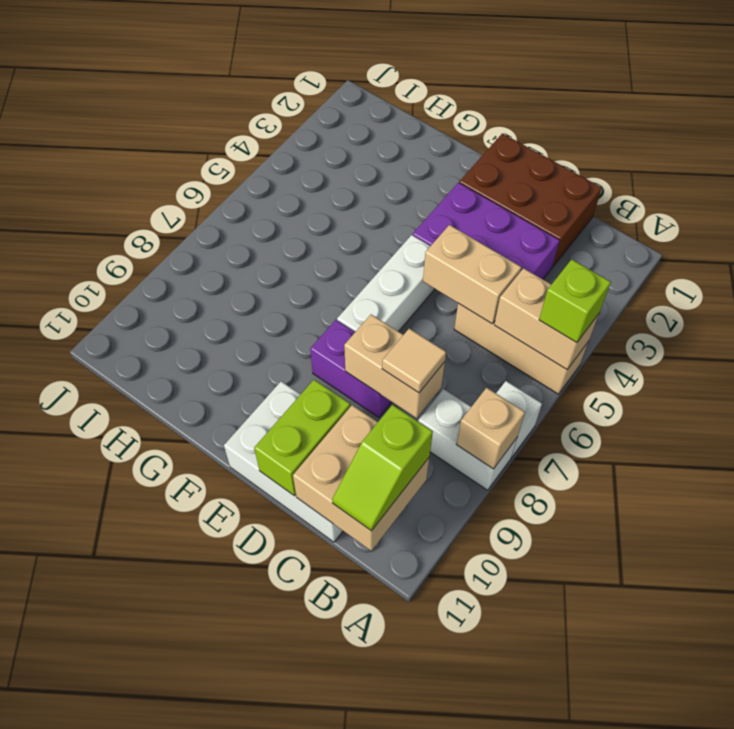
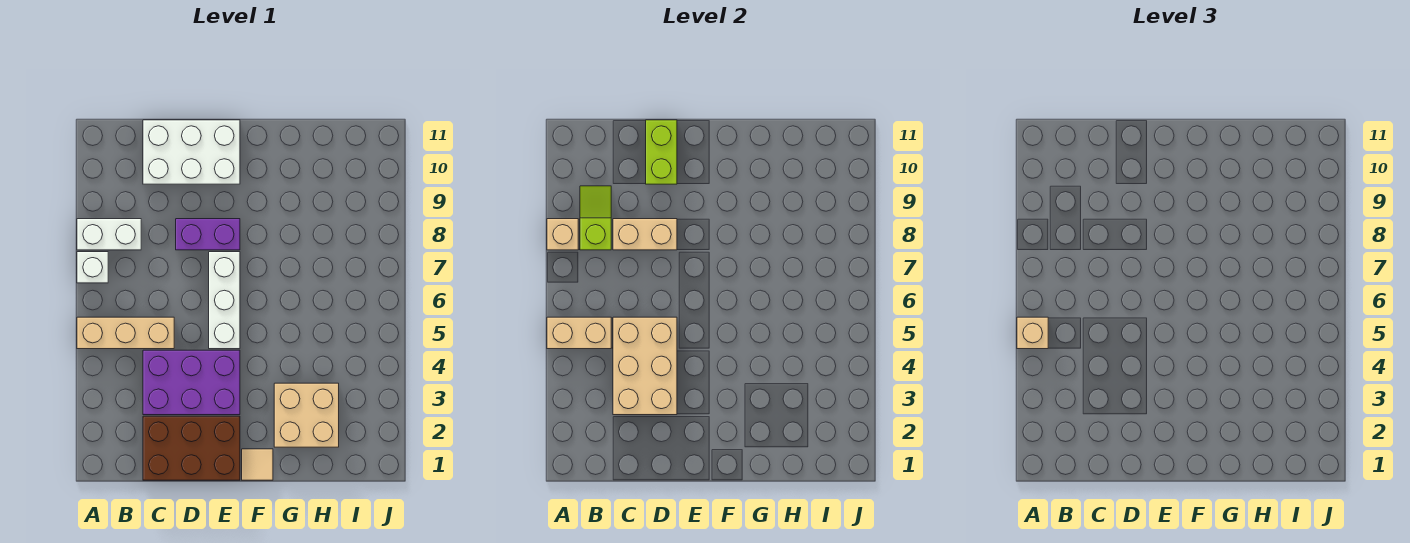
lime 1x1 brick [539,259,611,343] -> tan 1x1 brick [1017,317,1048,349]
tan 2x2 brick [293,405,429,551] -> tan 2x2 brick moved to [274,383,339,447]
lime 1x2 slope [332,405,433,531] -> lime 1x2 slope moved to [580,186,611,250]
tan 1x2 brick [423,225,521,324] -> tan 2x3 brick [613,317,677,415]
tan 1x1 tile [382,329,446,393] -> tan 1x1 tile moved to [242,449,273,480]

